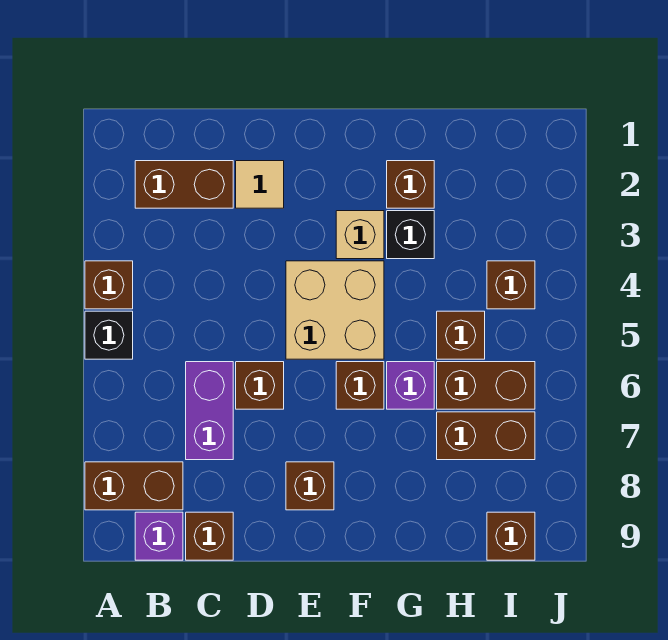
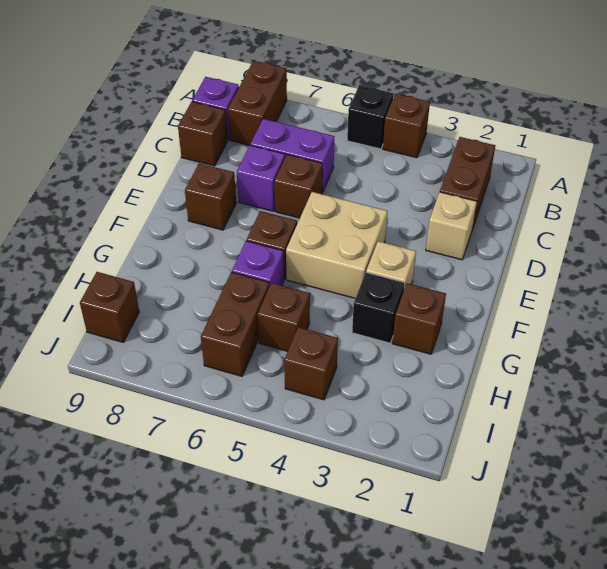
tan 1x1 tile [236,161,284,208] -> tan 1x1 brick [426,192,477,260]
none -> purple 1x1 brick [237,145,285,211]
brown 1x2 brick [437,412,535,460] -> none

